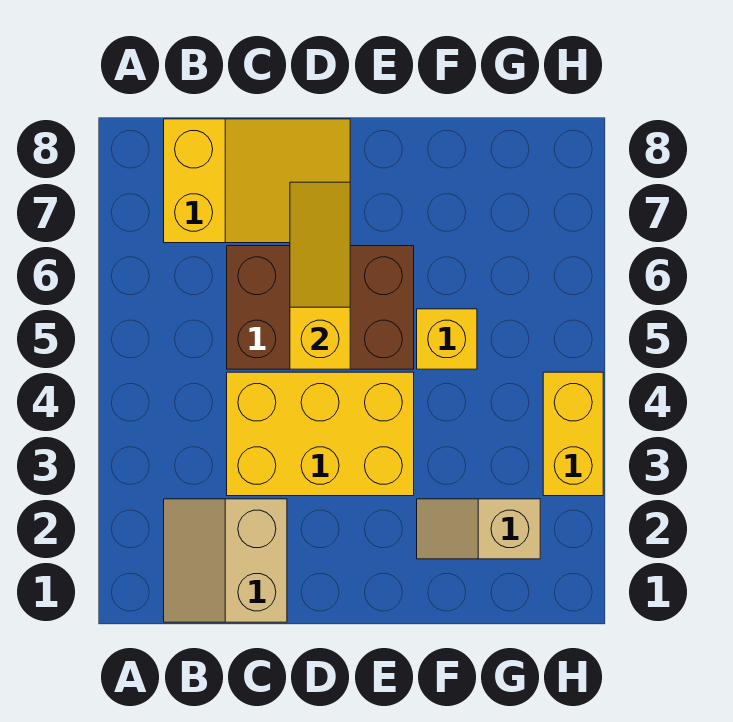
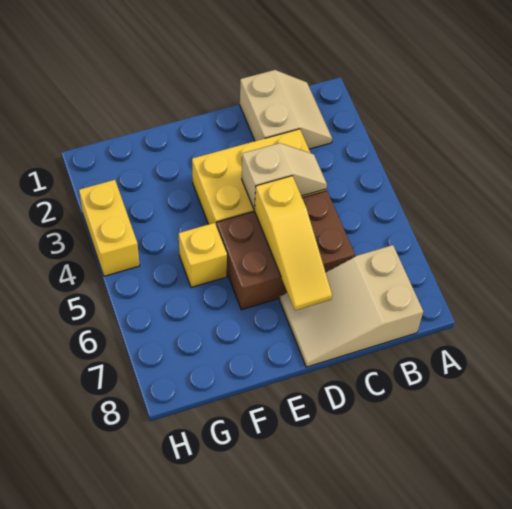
yellow 2x3 slope [164,119,350,243] -> tan 2x3 slope [279,245,423,367]
tan 1x2 slope [417,499,540,559] -> tan 1x2 slope moved to [242,143,327,209]

